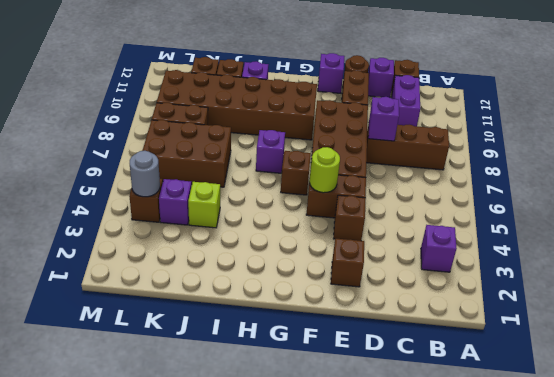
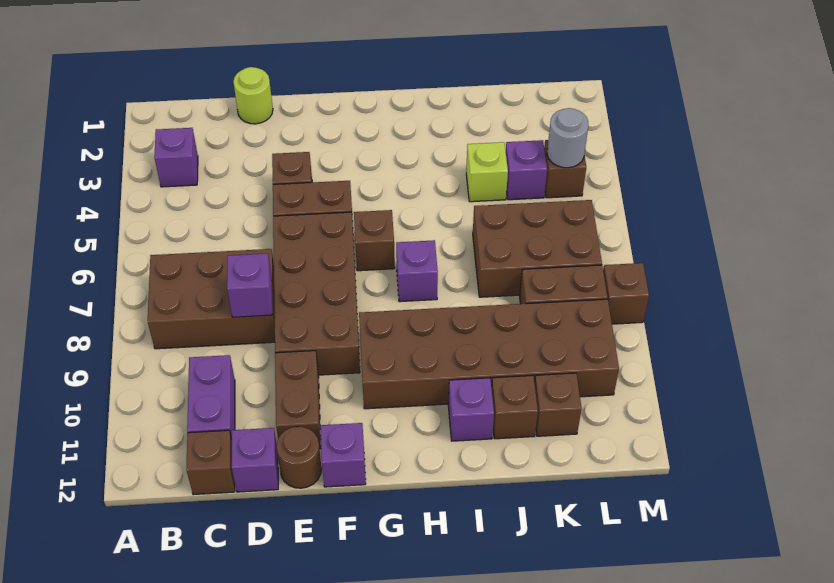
brown 1x3 brick [366,124,449,170] -> brown 2x3 brick [148,249,275,349]
brown 1x1 brick [331,239,364,287] -> brown 1x1 brick moved to [603,263,649,324]
lime 1x1 round brick [309,147,340,193] -> lime 1x1 round brick moved to [233,67,273,124]

